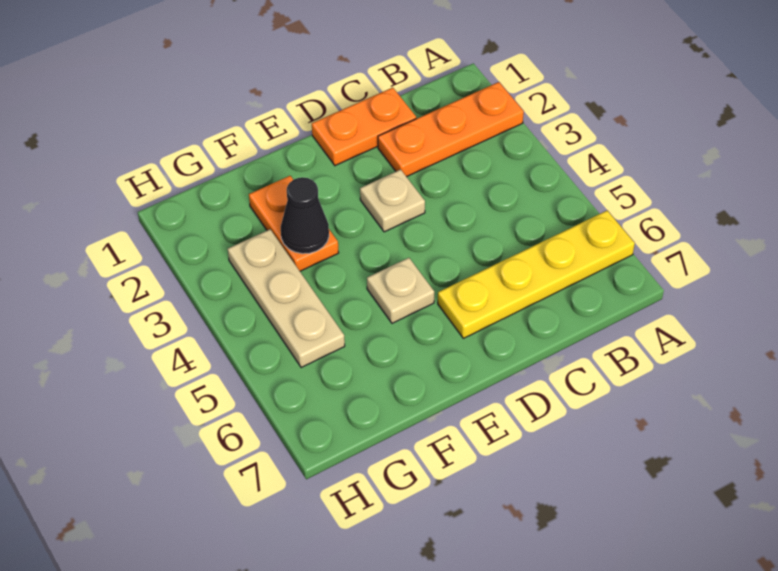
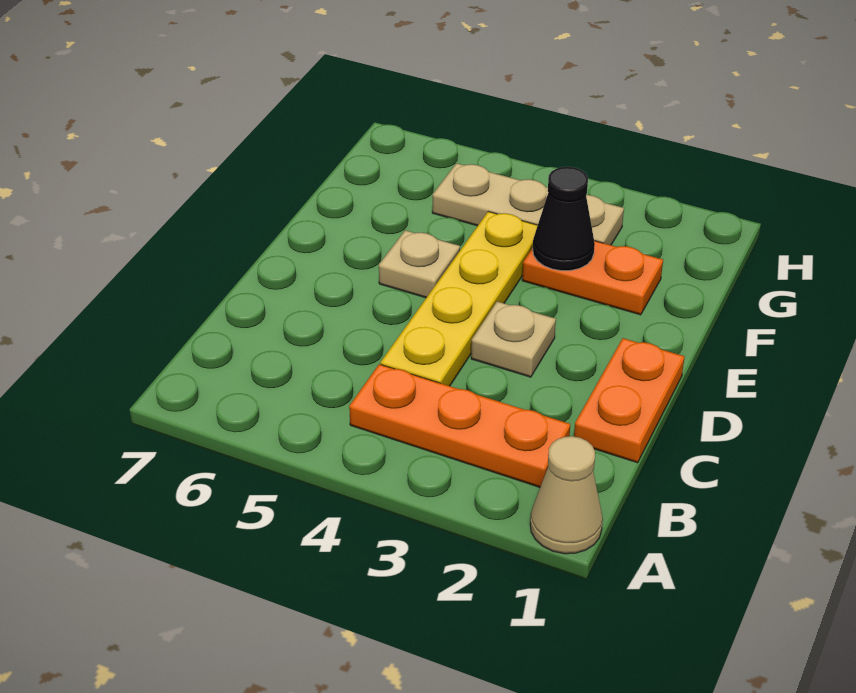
none -> tan 1x1 cone [530,436,603,554]
orange 1x3 plate [378,82,524,177] -> orange 1x3 plate turned to [349,364,570,487]
yellow 1x4 plate [438,211,635,338] -> yellow 1x4 plate moved to [380,212,538,386]

